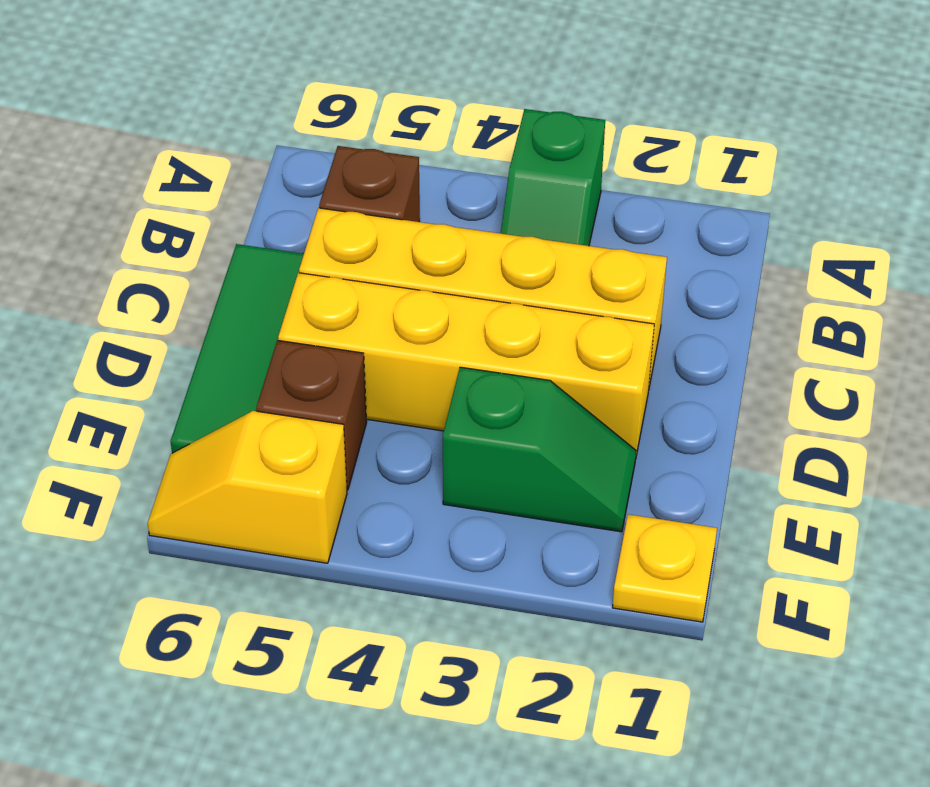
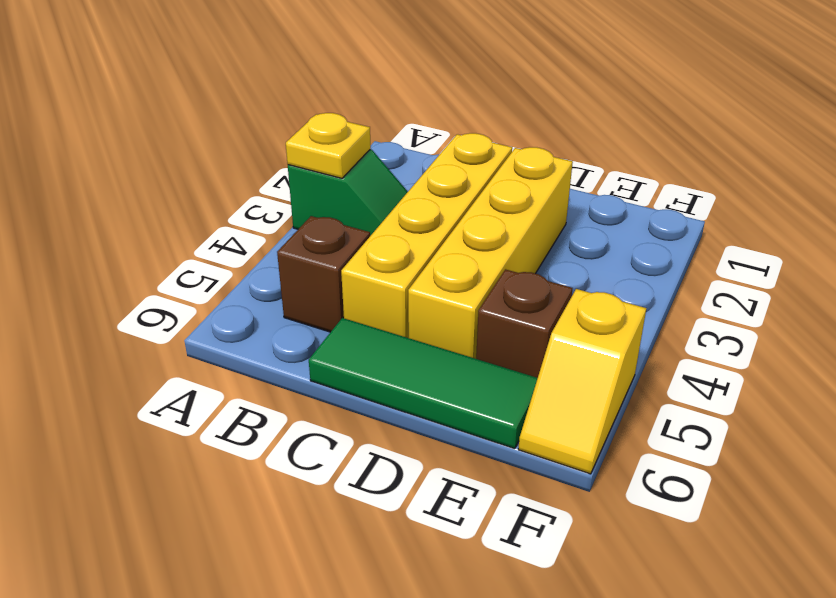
green 1x2 slope [443,367,636,532] -> none
yellow 1x1 plate [612,514,717,622] -> yellow 1x1 plate moved to [286,113,371,178]

